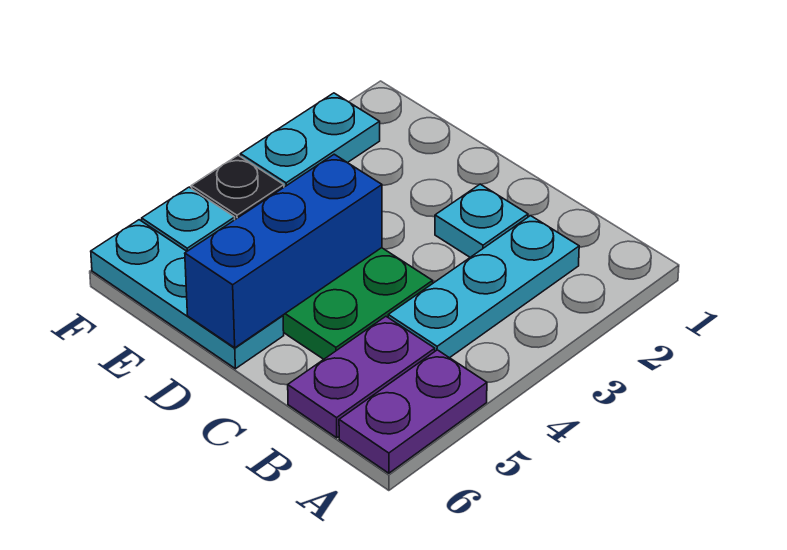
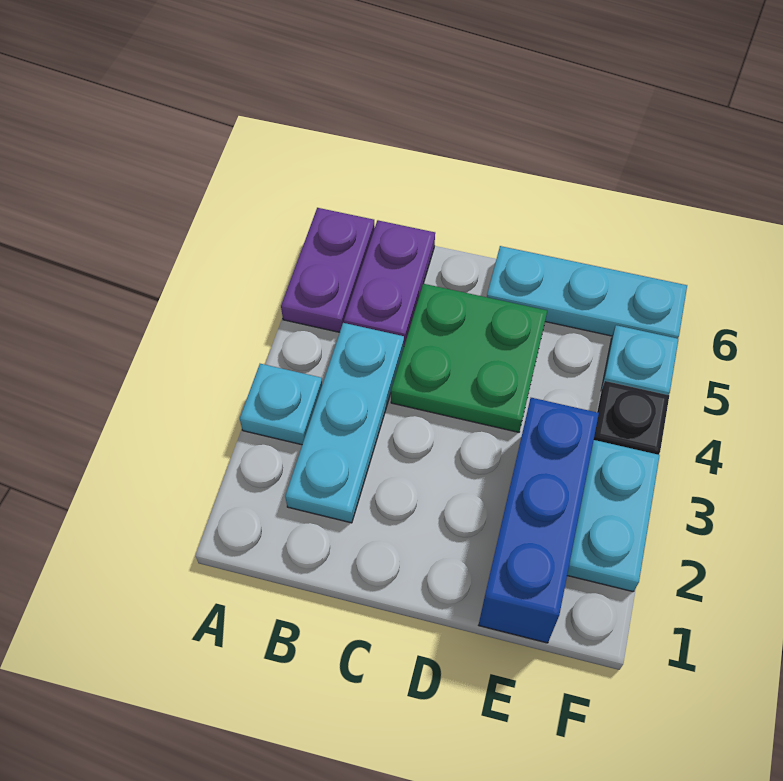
cyan 1x1 plate [435,184,528,257] -> cyan 1x1 plate moved to [240,364,322,445]
blue 1x3 brick [185,154,382,348] -> blue 1x3 brick moved to [479,398,599,643]

